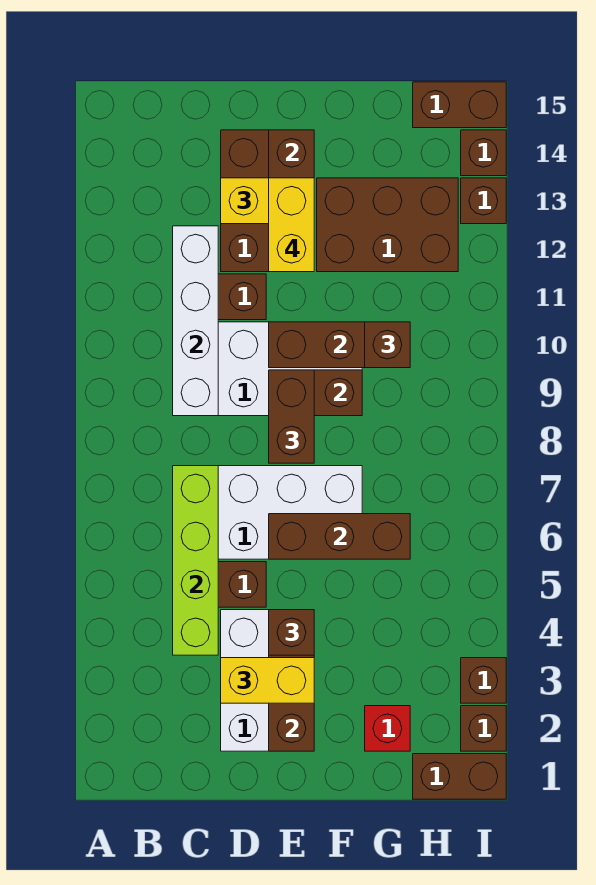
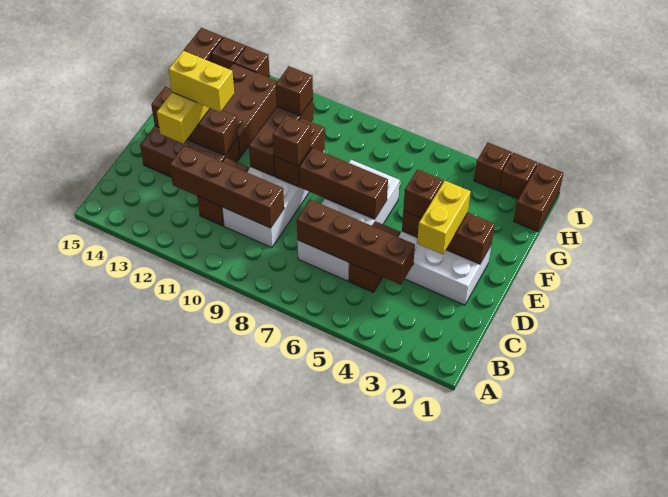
lime 1x4 brick [173,466,218,655] -> brown 1x4 brick [297,200,415,285]
white 1x4 brick [173,226,218,416] -> brown 1x4 brick [170,146,284,228]
brown 1x3 brick [269,514,410,559] -> brown 1x3 brick turned to [299,148,388,219]
brown 1x2 brick [269,370,314,463] -> brown 1x1 brick [273,115,311,166]
red 1x1 brick [365,706,410,751] -> none

